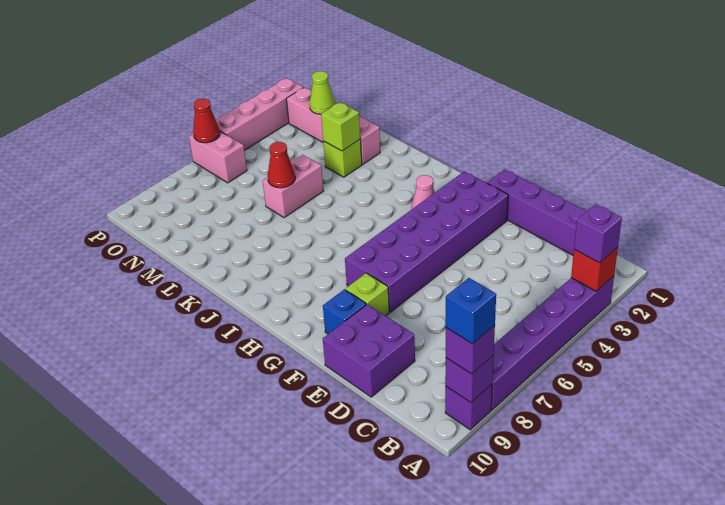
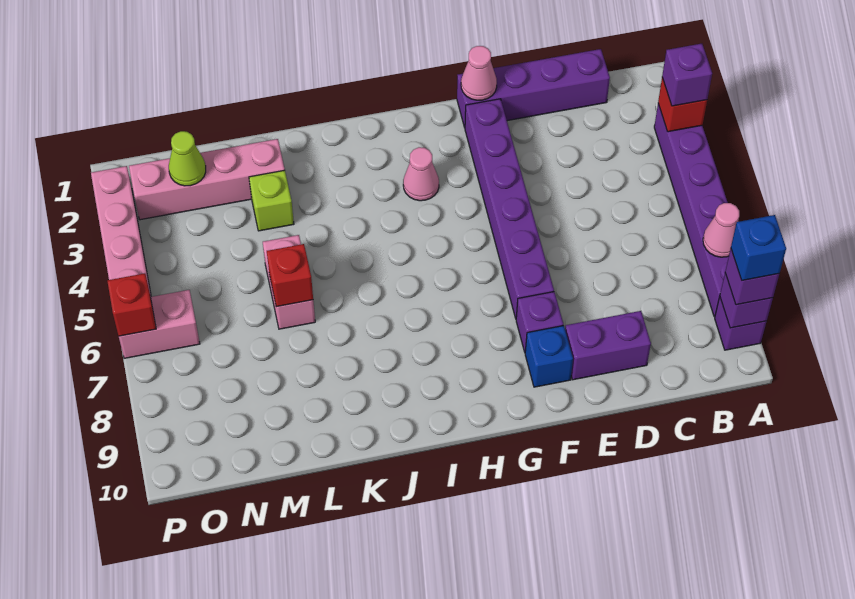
none -> pink 1x1 cone [703,203,739,257]
purple 2x2 brick [323,304,415,397] -> purple 1x2 brick [565,311,651,380]
none -> pink 1x1 cone [461,46,497,100]
purple 2x6 brick [345,171,508,312] -> purple 1x6 brick [465,99,554,318]
lime 1x1 brick [345,273,389,316] -> purple 1x1 brick [516,292,563,352]
lime 1x1 brick [321,102,360,151] -> none
red 1x1 cone [268,142,295,188] -> red 1x1 brick [267,244,313,307]
red 1x1 cone [193,99,220,143] -> red 1x1 brick [107,273,156,336]

